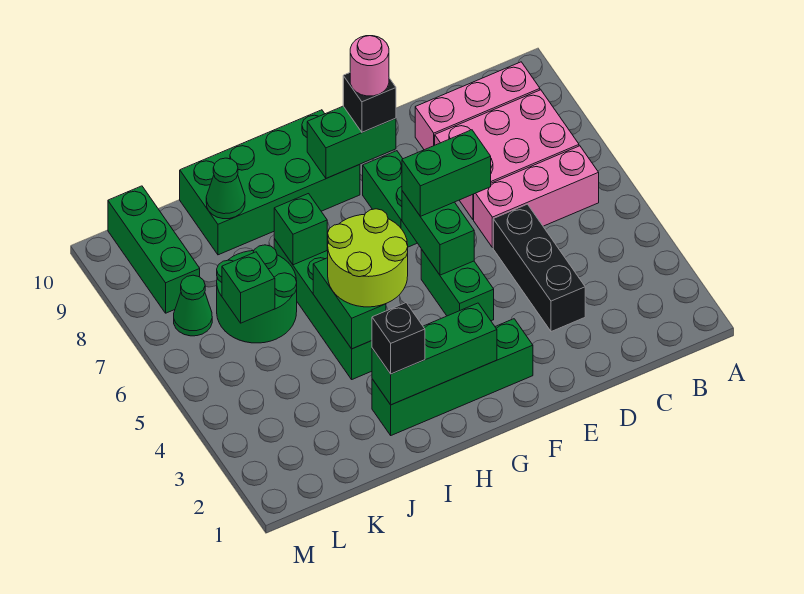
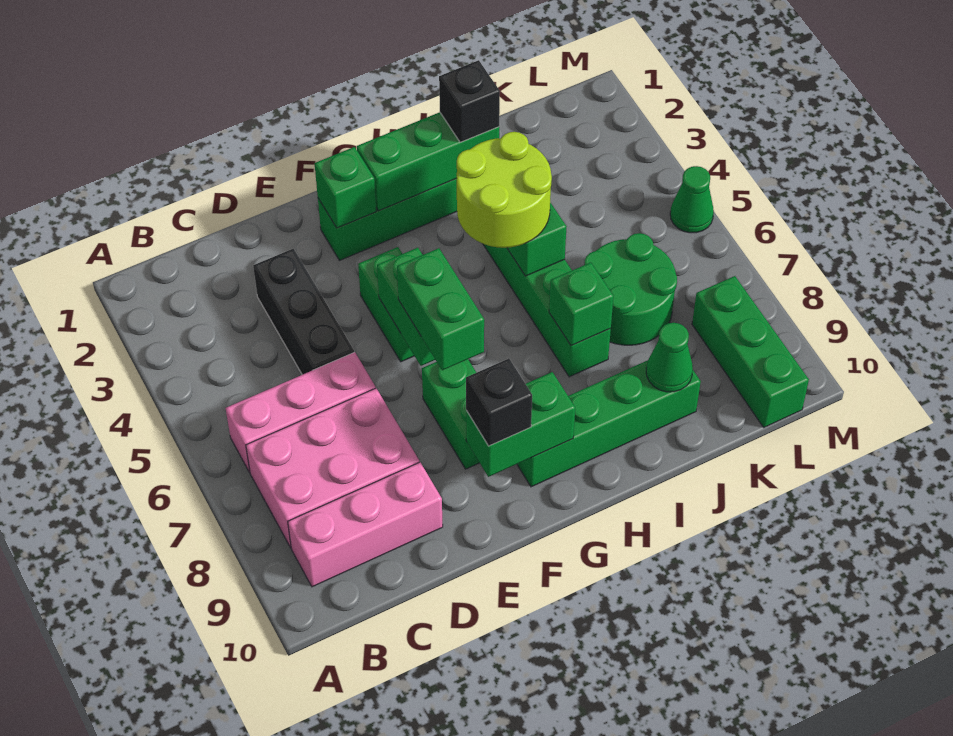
green 1x2 brick [402,130,491,216] -> green 1x2 brick turned to [397,248,484,370]
pink 1x1 round brick [350,36,389,96] -> none
green 2x4 brick [180,110,360,255] -> green 1x4 brick [517,360,701,487]
green 1x1 brick [222,252,275,323] -> green 1x1 brick moved to [315,147,376,228]
green 1x1 cone [174,275,212,336] -> green 1x1 cone moved to [670,166,714,233]

